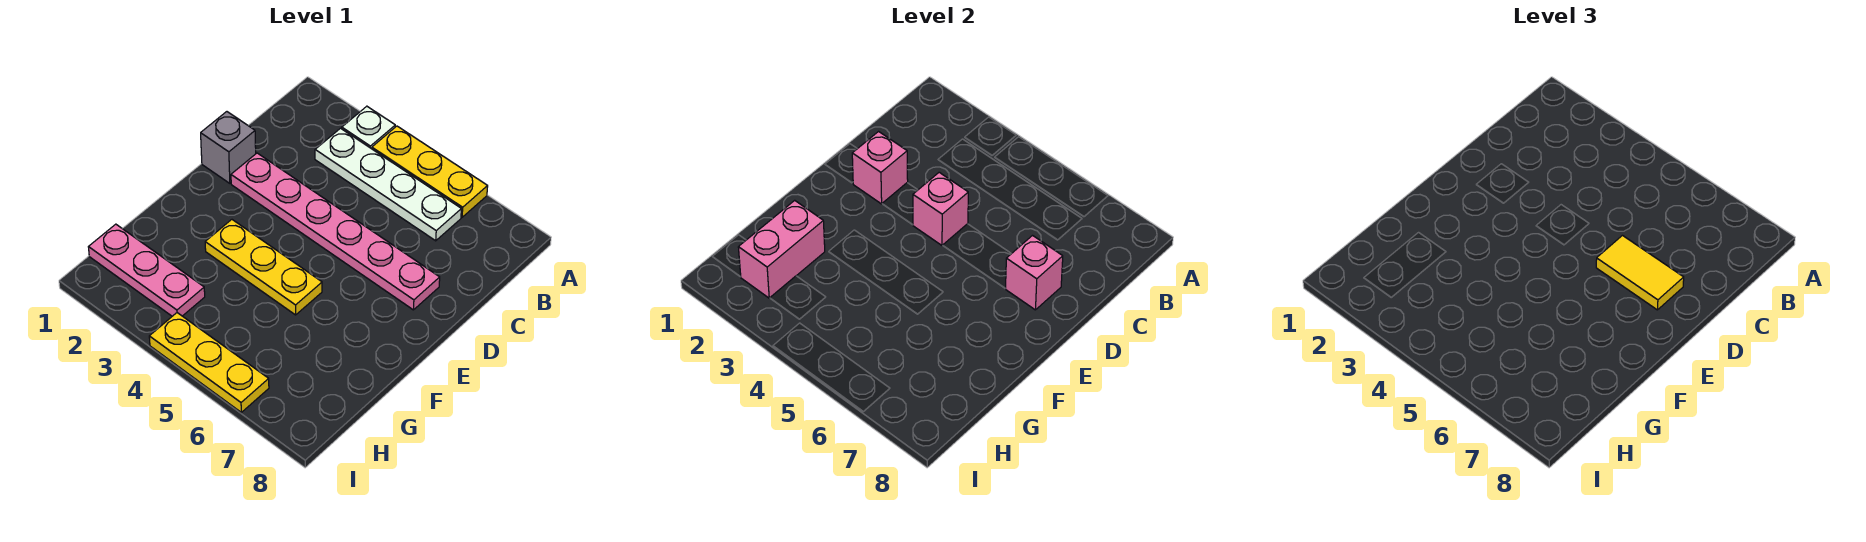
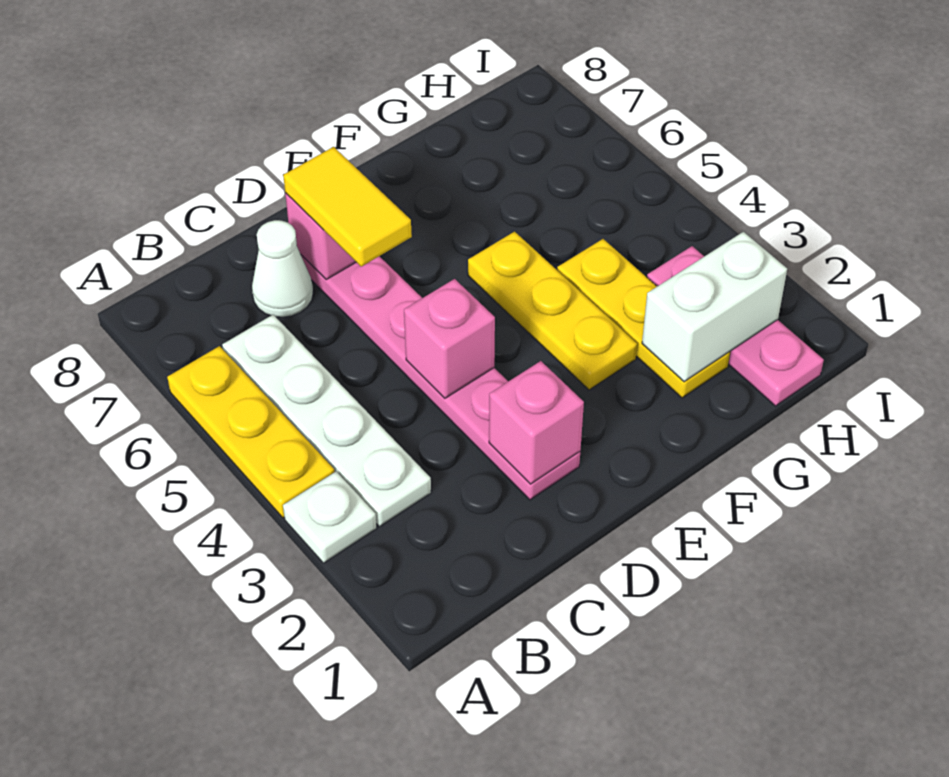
none -> white 1x1 cone [252,220,313,317]
grey 1x1 brick [201,112,256,183] -> none
pink 1x2 brick [738,200,825,298] -> white 1x2 brick [642,232,787,382]
yellow 1x3 plate [149,313,269,412] -> yellow 1x3 plate moved to [557,239,730,398]

